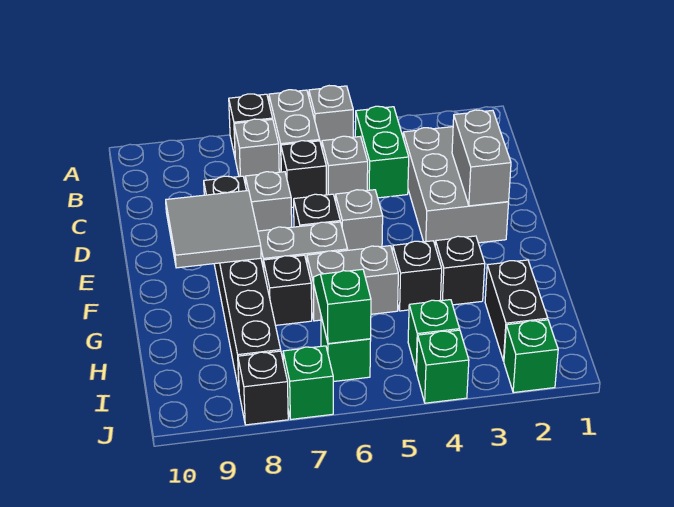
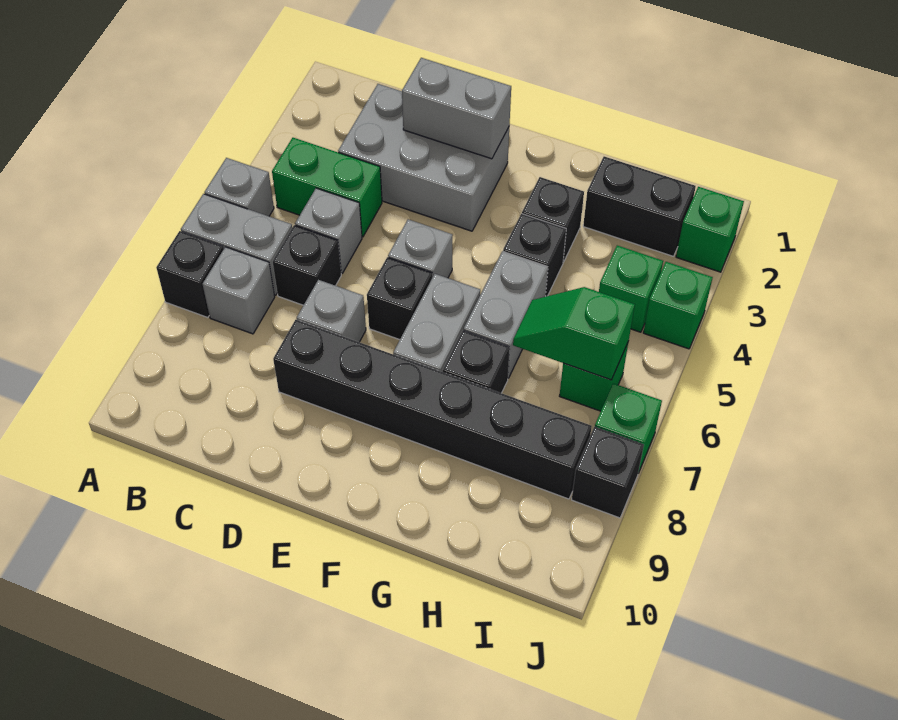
grey 2x2 tile [166,190,261,268] -> none

